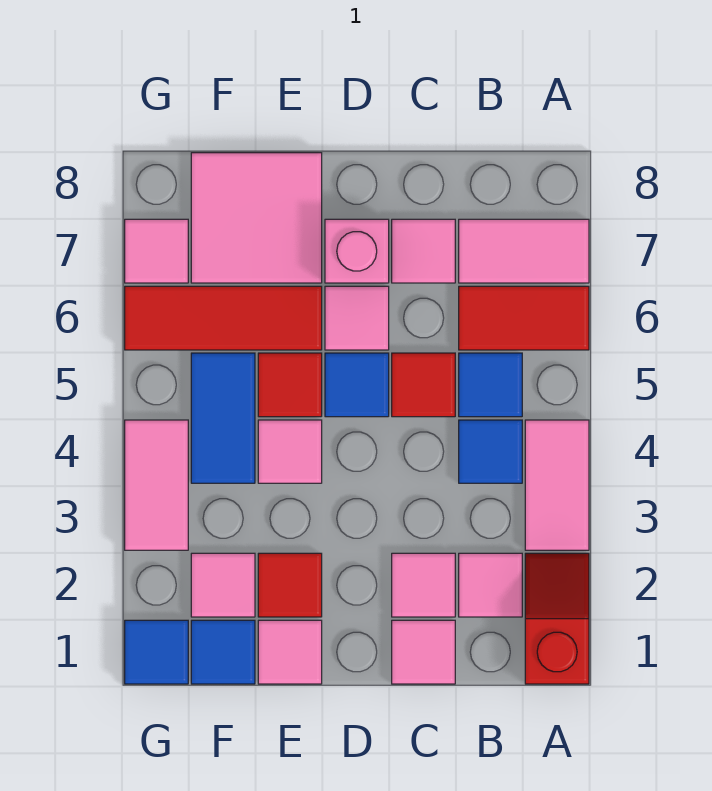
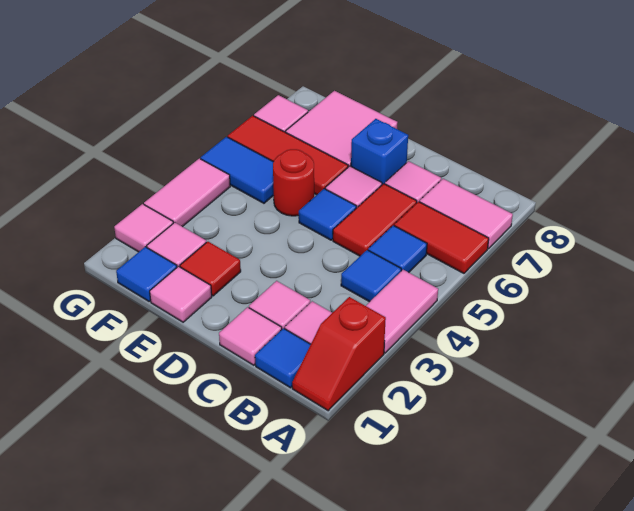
red 1x2 slope [525,553,589,684] -> red 1x2 slope turned to [292,297,386,411]
red 1x1 tile [392,353,455,417] -> red 1x2 tile [333,184,417,256]
pink 1x1 brick [325,219,389,283] -> blue 1x1 brick [351,119,408,185]
pink 1x1 tile [258,420,322,483] -> pink 1x1 tile moved to [114,204,173,252]
red 1x1 tile [258,353,322,417] -> red 1x1 round brick [273,149,314,216]
blue 1x2 tile [191,353,255,483] -> blue 1x2 tile turned to [201,137,274,203]
blue 1x1 tile [125,620,188,684] -> blue 1x1 tile moved to [255,328,311,388]

